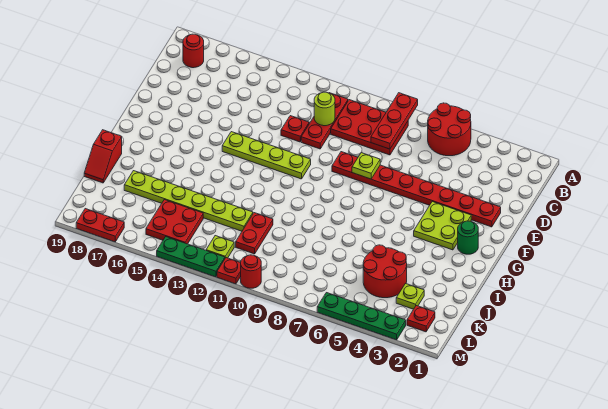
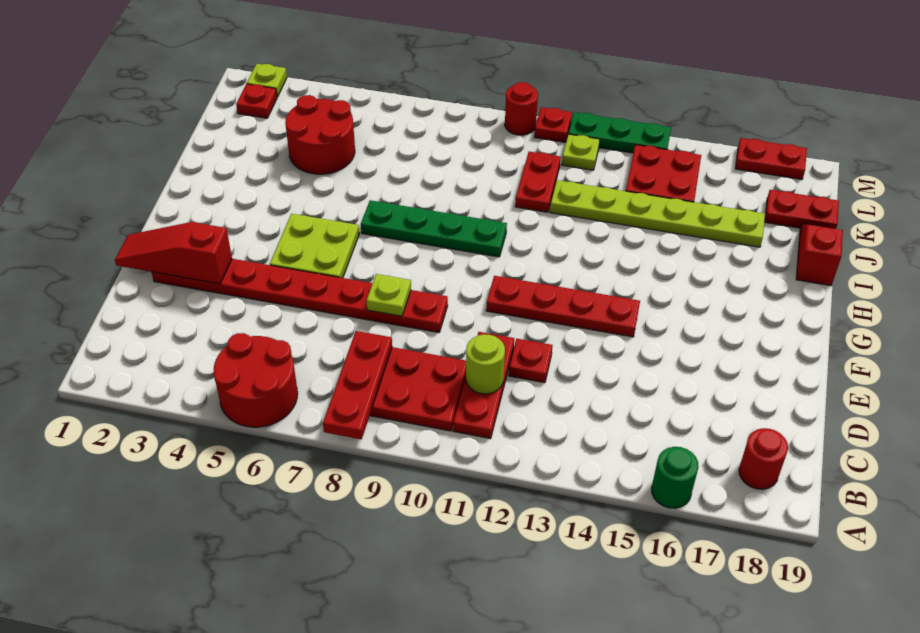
none -> red 1x3 slope [115,222,232,284]
lime 2x2 plate [414,202,471,250] -> lime 2x2 plate moved to [270,214,359,278]
lime 1x4 plate [222,132,311,179] -> red 1x4 plate [486,276,640,337]
green 1x1 round brick [458,221,478,254] -> green 1x1 round brick moved to [652,447,699,508]
lime 1x1 plate [396,284,424,309] -> lime 1x1 plate moved to [247,64,287,97]
none -> red 1x2 plate [765,190,839,229]
green 1x4 plate [317,293,406,340] -> green 1x4 plate moved to [361,200,507,257]

